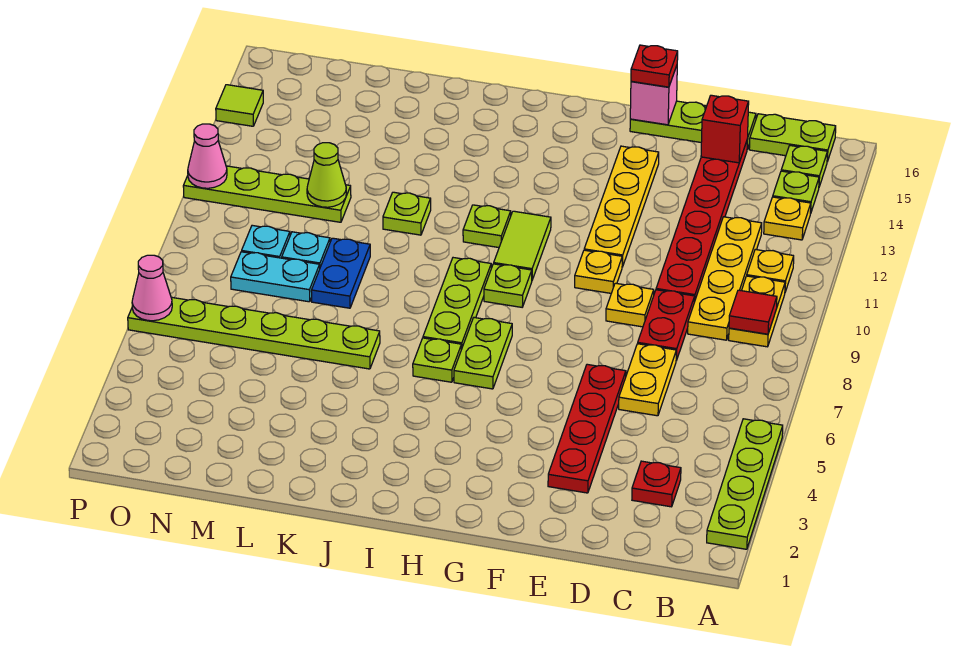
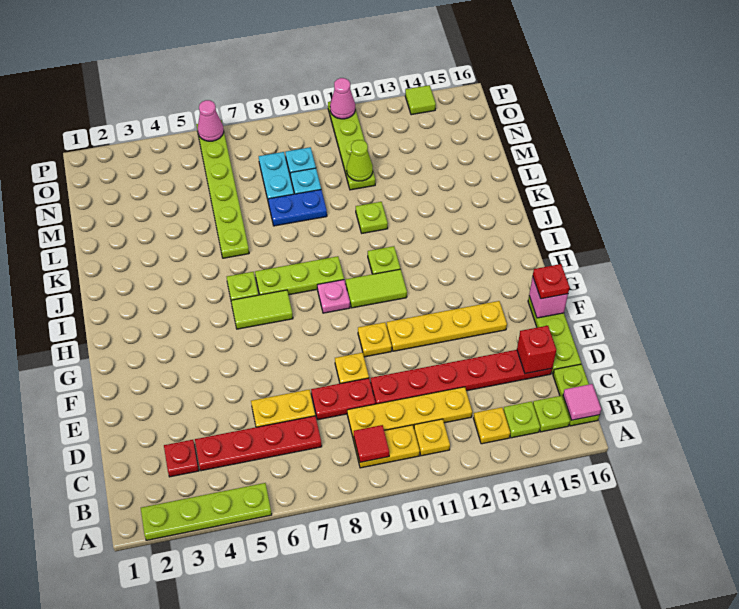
none -> pink 1x1 tile [563,384,601,420]
red 1x4 plate [548,364,626,493] -> red 1x4 plate moved to [195,416,322,471]
lime 1x2 plate [454,318,512,389] -> lime 1x2 tile [231,290,293,329]
lime 1x1 plate [484,264,532,307] -> pink 1x1 plate [317,280,350,313]

